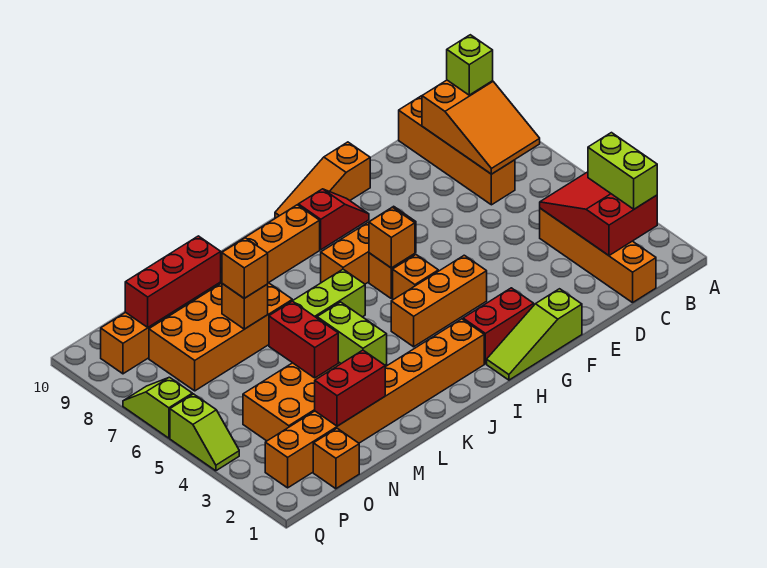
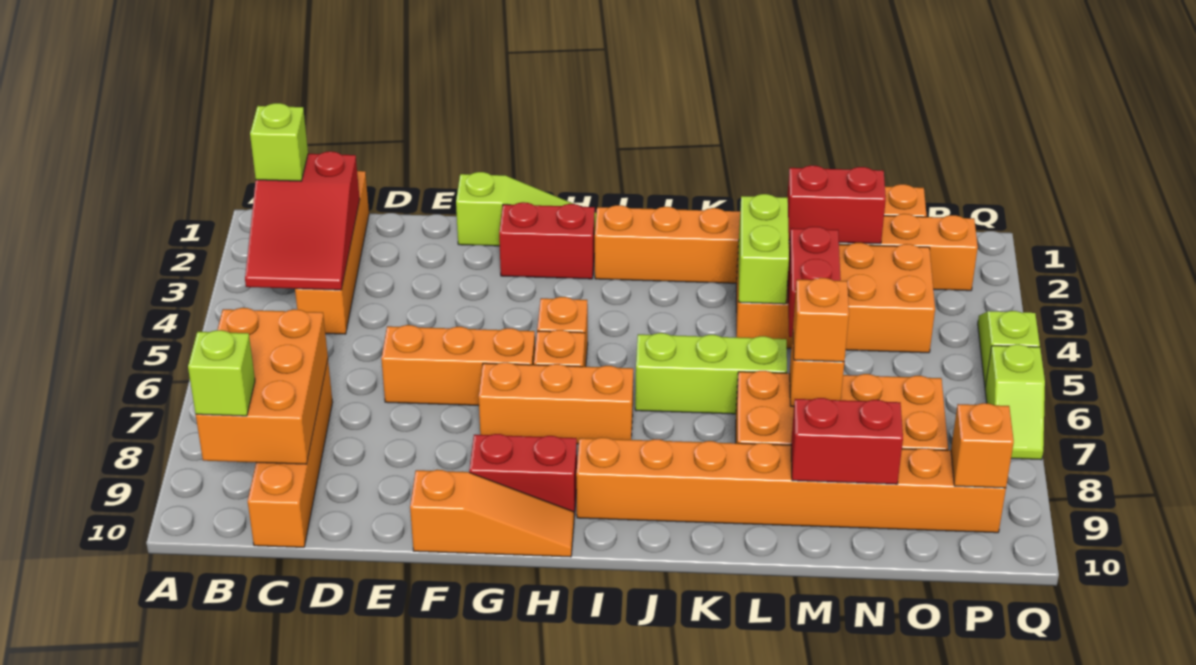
lime 1x2 brick [588,133,657,209] -> lime 1x1 brick [250,103,308,181]
orange 2x3 slope [422,80,540,174] -> orange 2x3 brick [196,308,328,464]
orange 1x3 brick [391,255,487,347] -> orange 1x3 brick moved to [381,325,535,405]
red 1x2 slope [298,189,369,250] -> red 1x2 brick [469,434,577,515]
orange 1x1 brick [369,207,415,268] -> orange 1x1 brick moved to [951,403,1014,488]
red 1x3 brick [125,236,221,327] -> red 1x2 brick [791,398,903,484]

